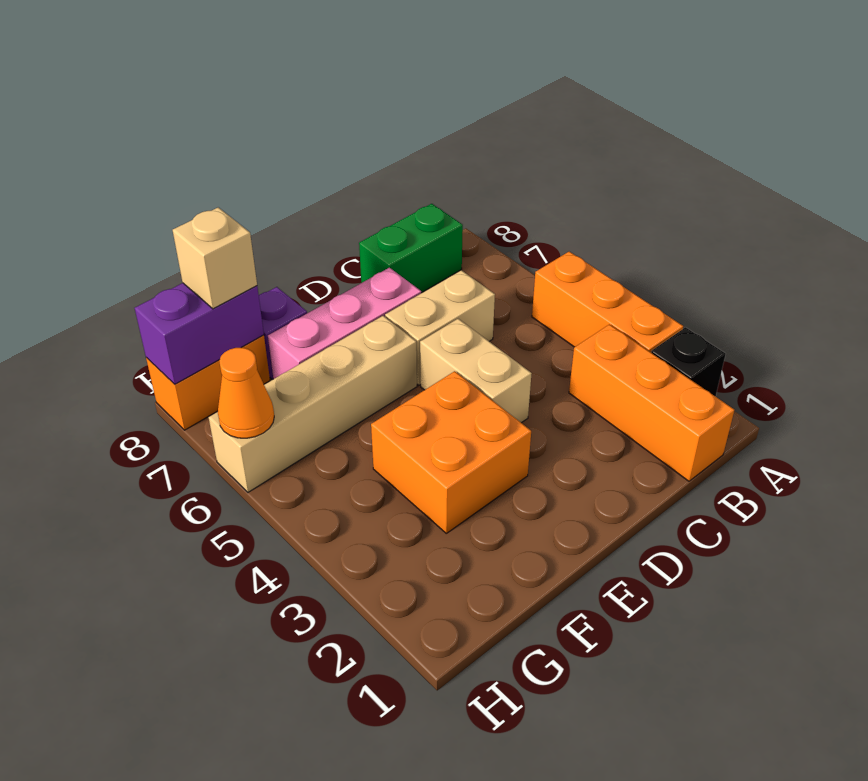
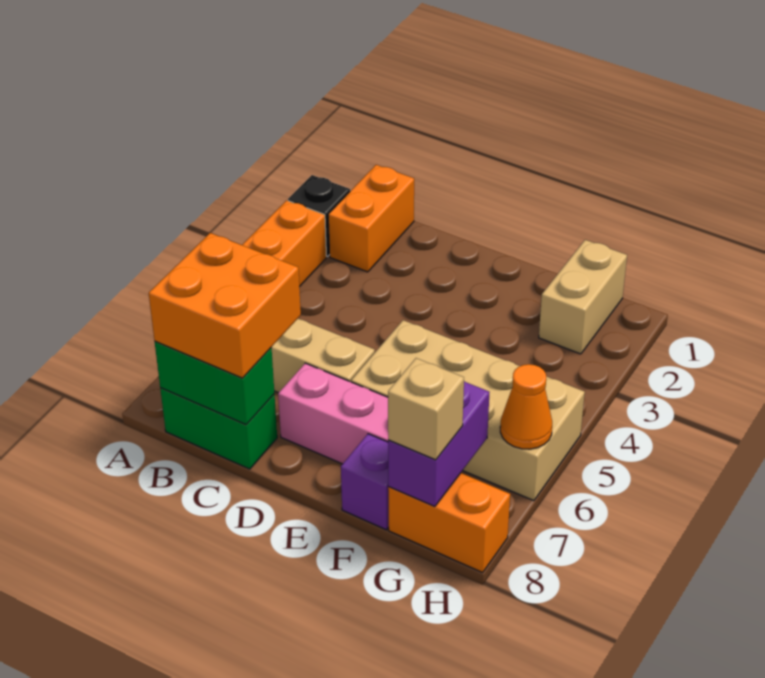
orange 1x3 brick [569,324,734,481] -> orange 1x2 brick [328,165,414,272]
none -> green 1x2 brick [155,341,274,425]
tan 1x2 brick [420,319,532,423] -> tan 1x2 brick moved to [539,240,627,354]
orange 2x2 brick [371,371,531,533] -> orange 2x2 brick moved to [149,233,301,378]
tan 1x4 brick [208,316,417,492] -> tan 2x4 brick [351,320,585,501]
purple 1x2 brick [135,283,264,384] -> purple 1x2 brick turned to [388,381,489,507]

